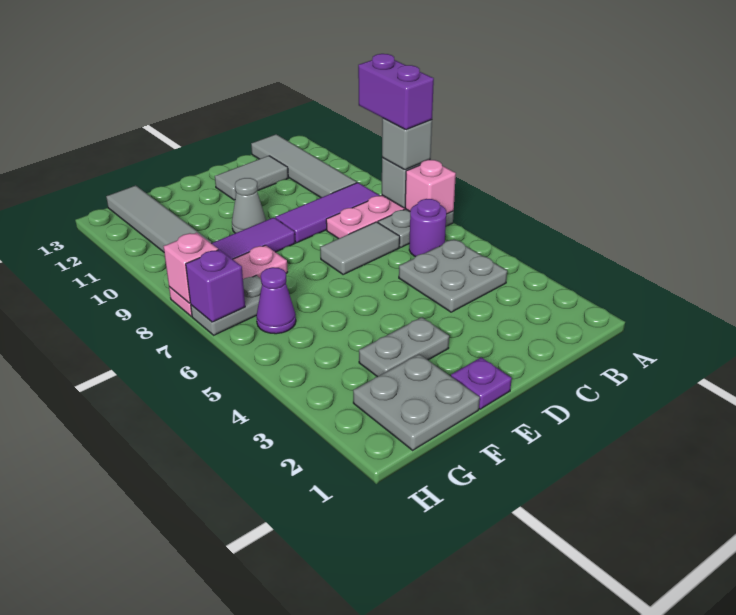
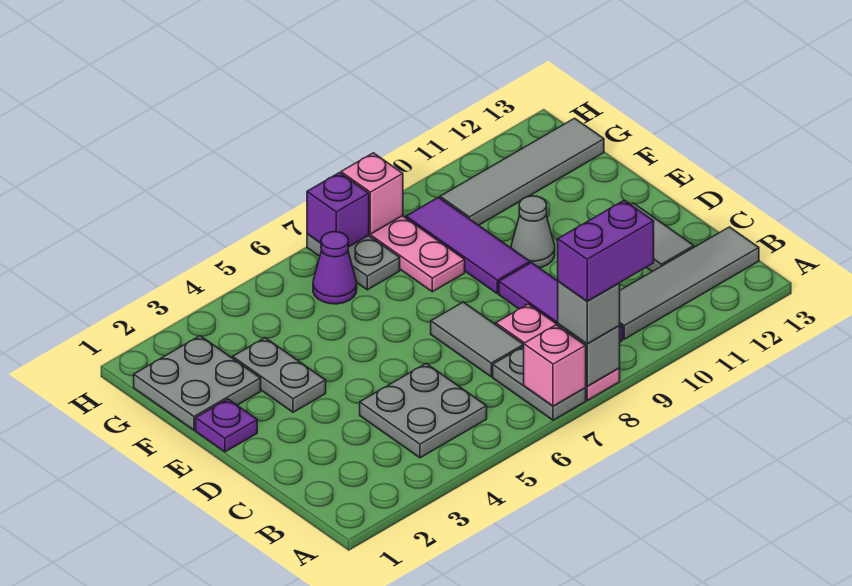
purple 1x1 round brick [409,199,446,257] -> none

